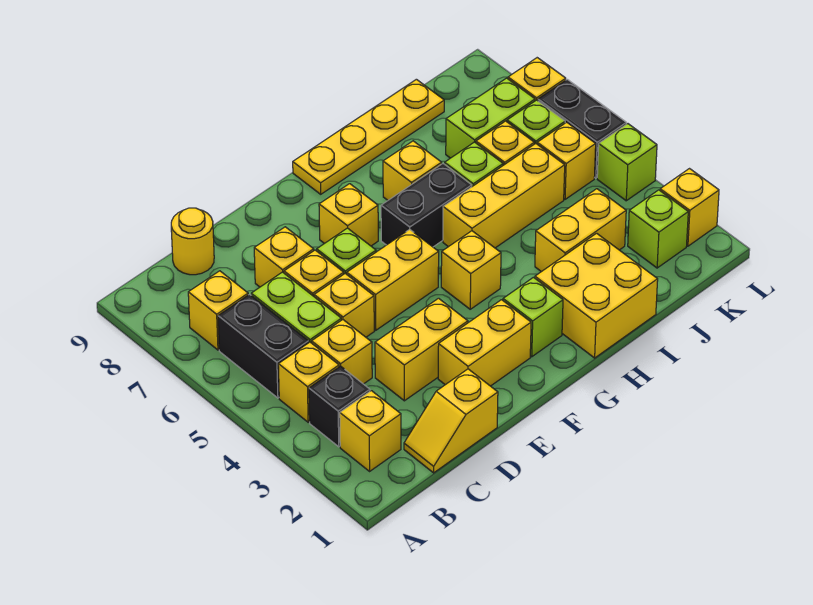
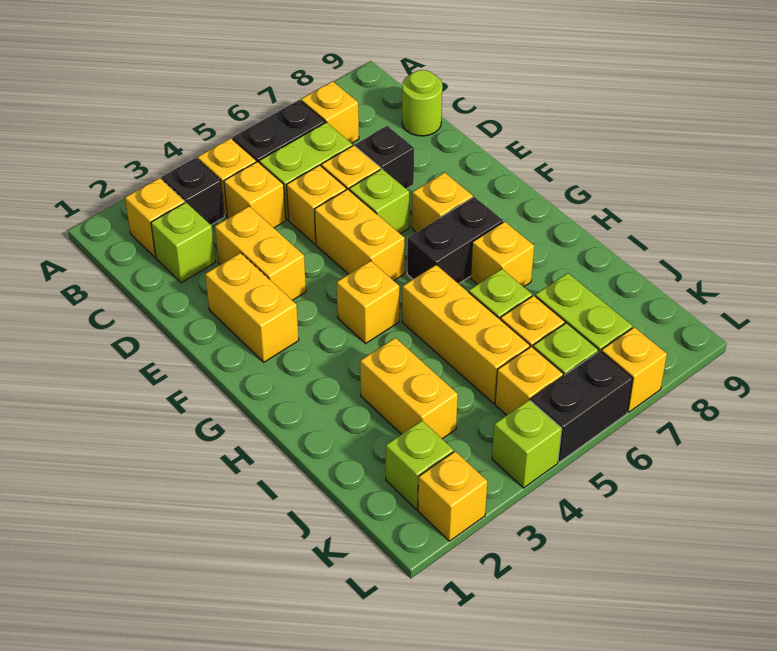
yellow 1x2 slope [404,369,498,473] -> none
yellow 1x1 round brick [171,208,214,275] -> lime 1x1 round brick [402,70,442,136]
yellow 1x1 brick [254,227,314,287] -> black 1x1 brick [355,126,414,189]
lime 1x1 brick [503,277,563,357] -> lime 1x1 brick moved to [151,202,215,283]
black 1x2 brick [381,164,472,247] -> black 1x2 brick turned to [407,197,503,284]
yellow 1x4 plate [293,79,444,194] -> none
yellow 2x2 brick [535,233,658,358] -> none

